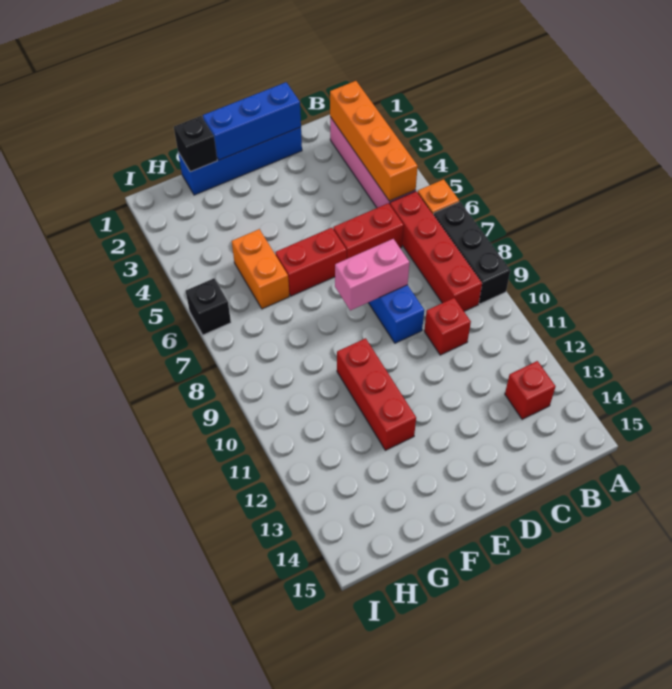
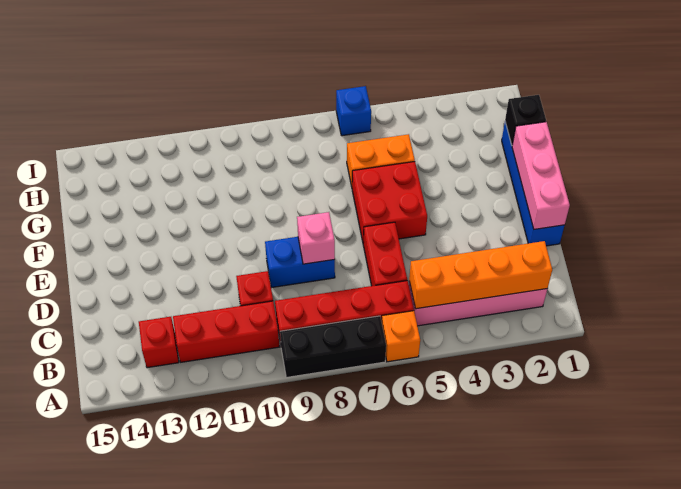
blue 1x3 brick [203,82,301,160] -> pink 1x3 brick [512,122,570,229]
pink 1x2 brick [335,239,409,310] -> pink 1x1 brick [297,212,335,264]
red 1x2 brick [275,228,347,296] -> red 2x2 brick [352,162,427,242]
red 1x3 brick [337,338,416,450] -> red 1x3 brick moved to [173,301,279,362]
black 1x1 brick [186,278,231,335] -> blue 1x1 brick [336,86,371,136]

